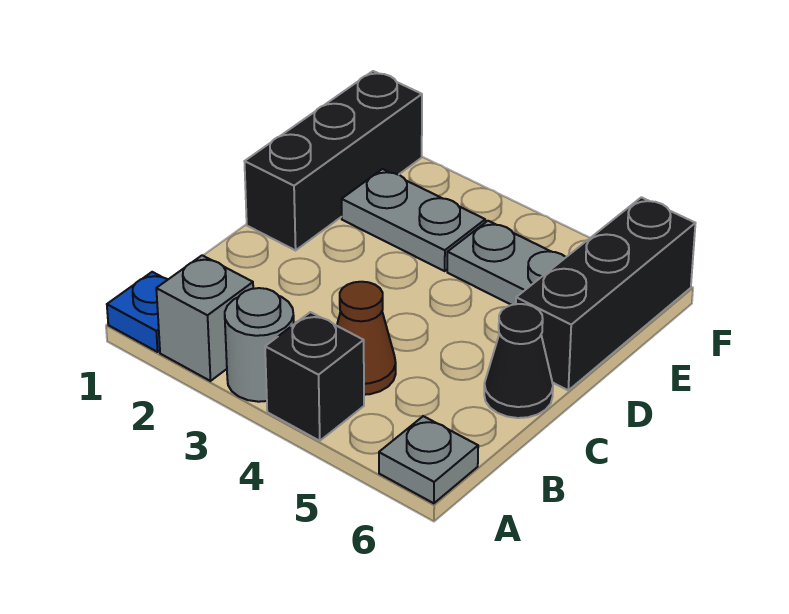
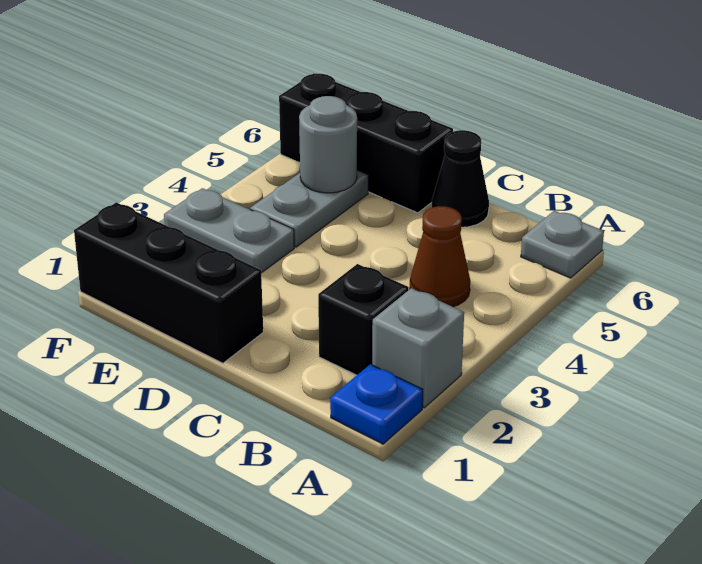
grey 1x1 round brick [225,288,294,402] -> grey 1x1 round brick moved to [299,96,357,193]
black 1x1 brick [265,312,364,441] -> black 1x1 brick moved to [318,264,409,375]
grey 1x2 plate [342,169,485,271] -> grey 1x2 plate turned to [164,188,294,273]

